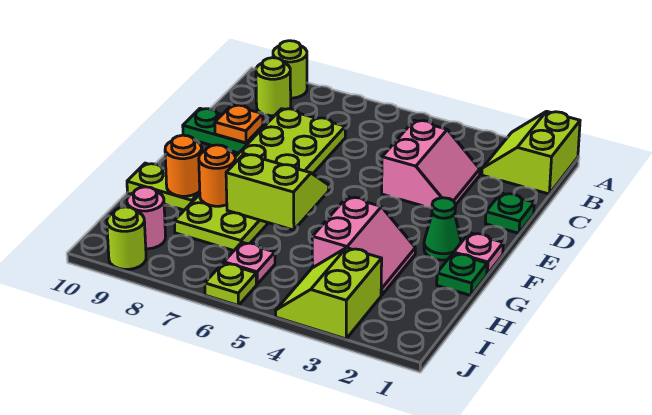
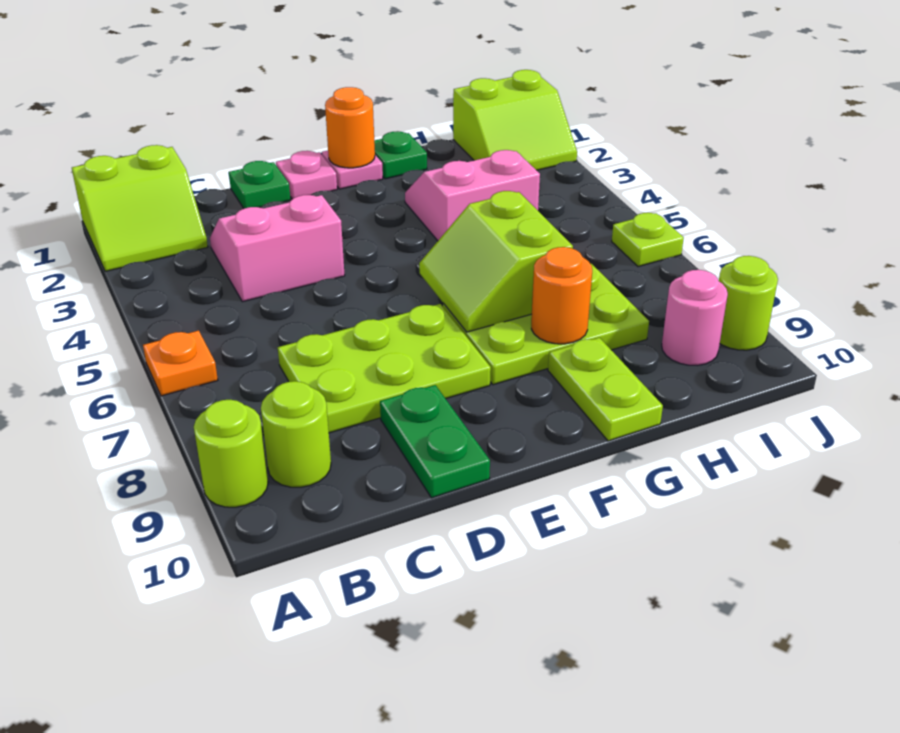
orange 1x1 plate [215,105,263,143] -> orange 1x1 plate moved to [143,331,218,396]
green 1x1 cone [424,198,461,260] -> none
orange 1x1 round brick [165,135,202,196] -> orange 1x1 round brick moved to [325,87,375,168]
lime 2x2 slope [276,248,382,339] -> lime 2x2 slope moved to [453,70,577,170]
pink 1x1 plate [224,242,275,284] -> pink 1x1 plate moved to [276,151,337,199]

